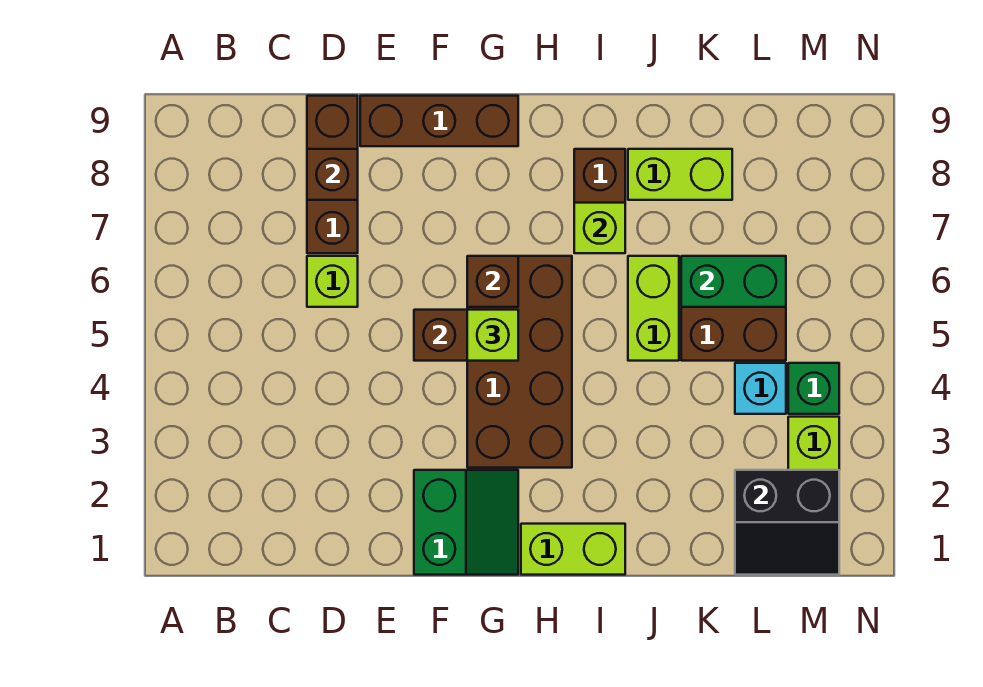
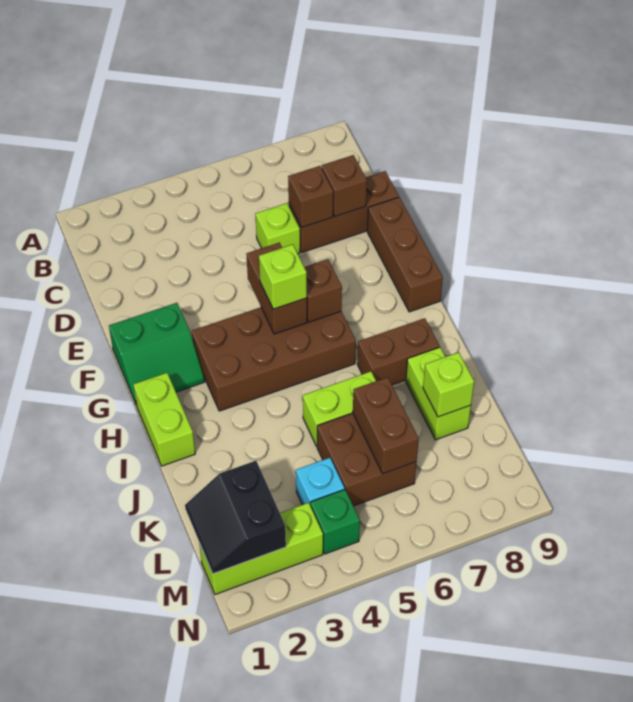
none -> brown 1x1 brick [288,166,333,228]
lime 1x1 brick [574,203,625,253] -> lime 1x1 brick moved to [423,352,474,417]
green 1x2 brick [681,256,786,307] -> brown 1x2 brick [353,377,419,474]

